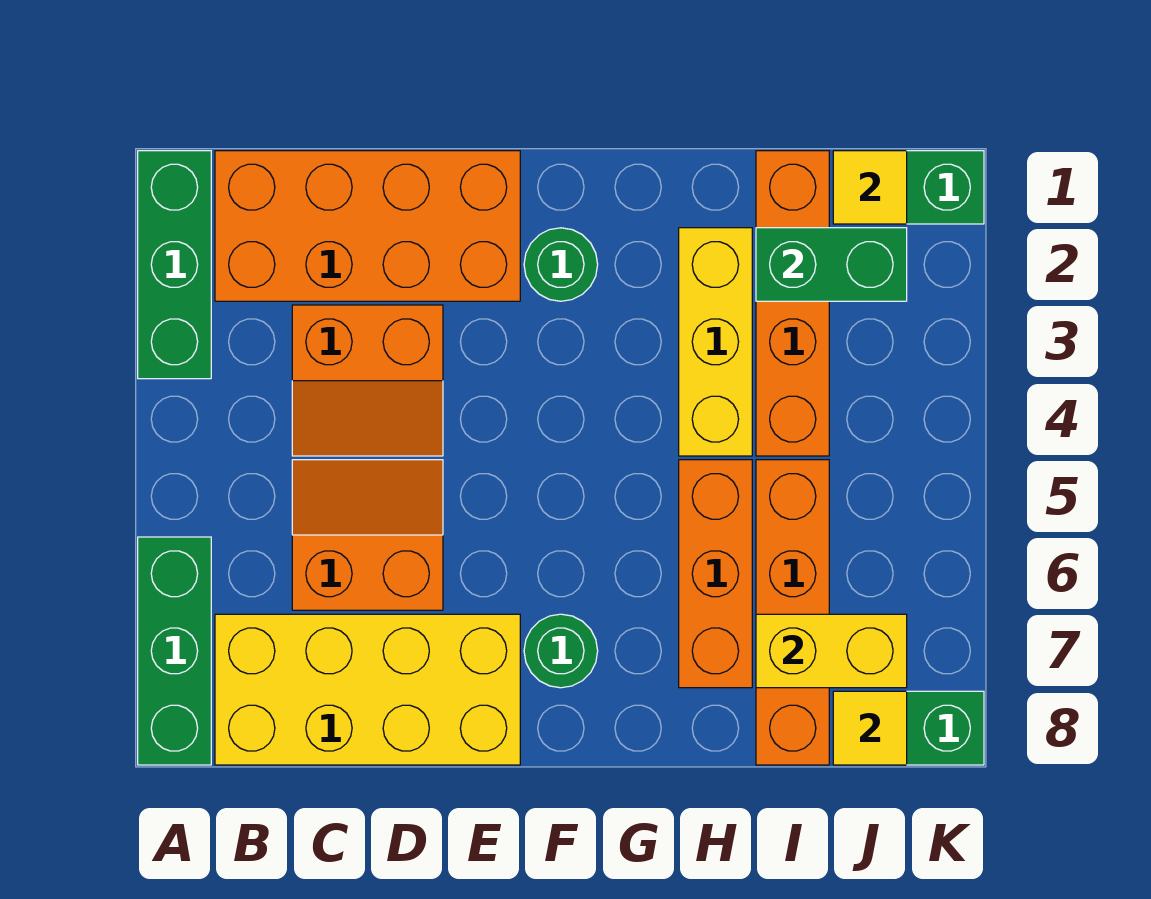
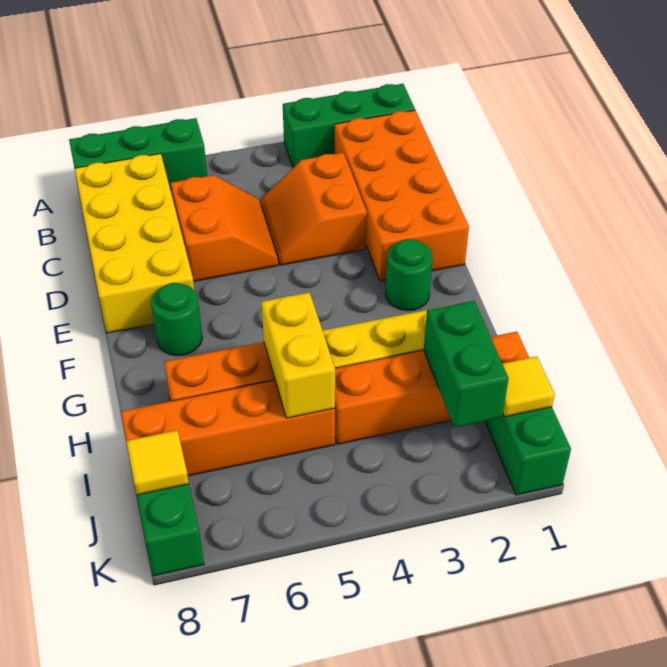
yellow 1x2 brick [756,614,907,688] -> yellow 1x2 brick moved to [261,292,335,418]

